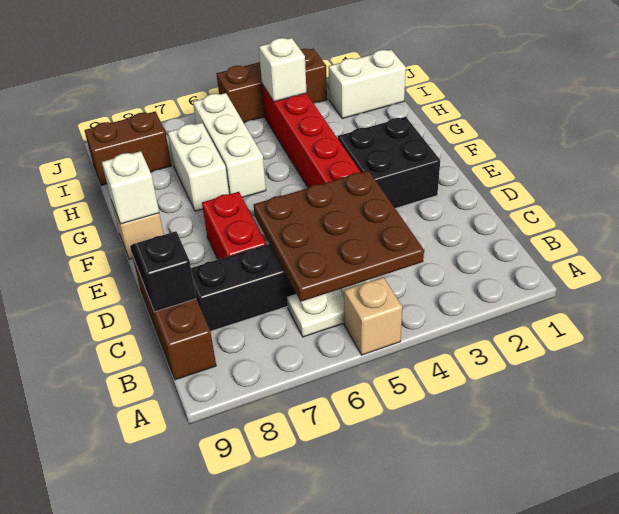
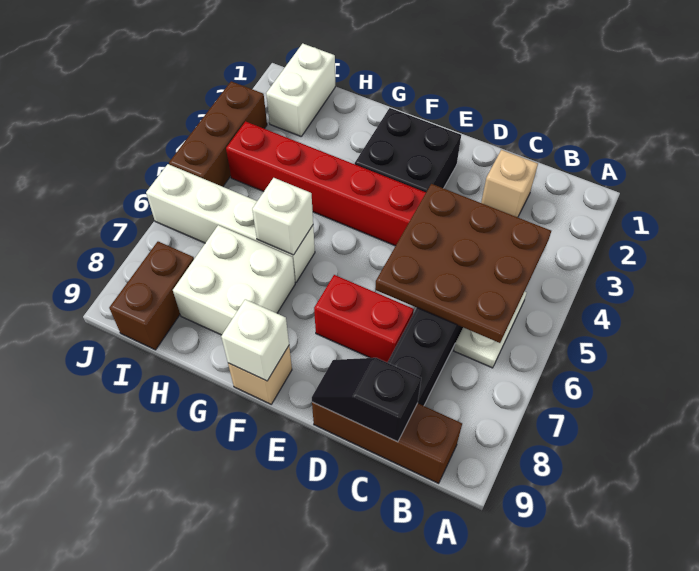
tan 1x1 brick [344,277,402,355] -> tan 1x1 brick moved to [481,150,538,217]
white 1x3 brick [193,93,266,198] -> white 1x4 brick [146,164,315,282]
white 1x2 brick [168,123,229,211] -> white 2x2 brick [173,225,295,335]
white 1x1 brick [259,38,307,102] -> white 1x1 brick moved to [252,178,313,255]

